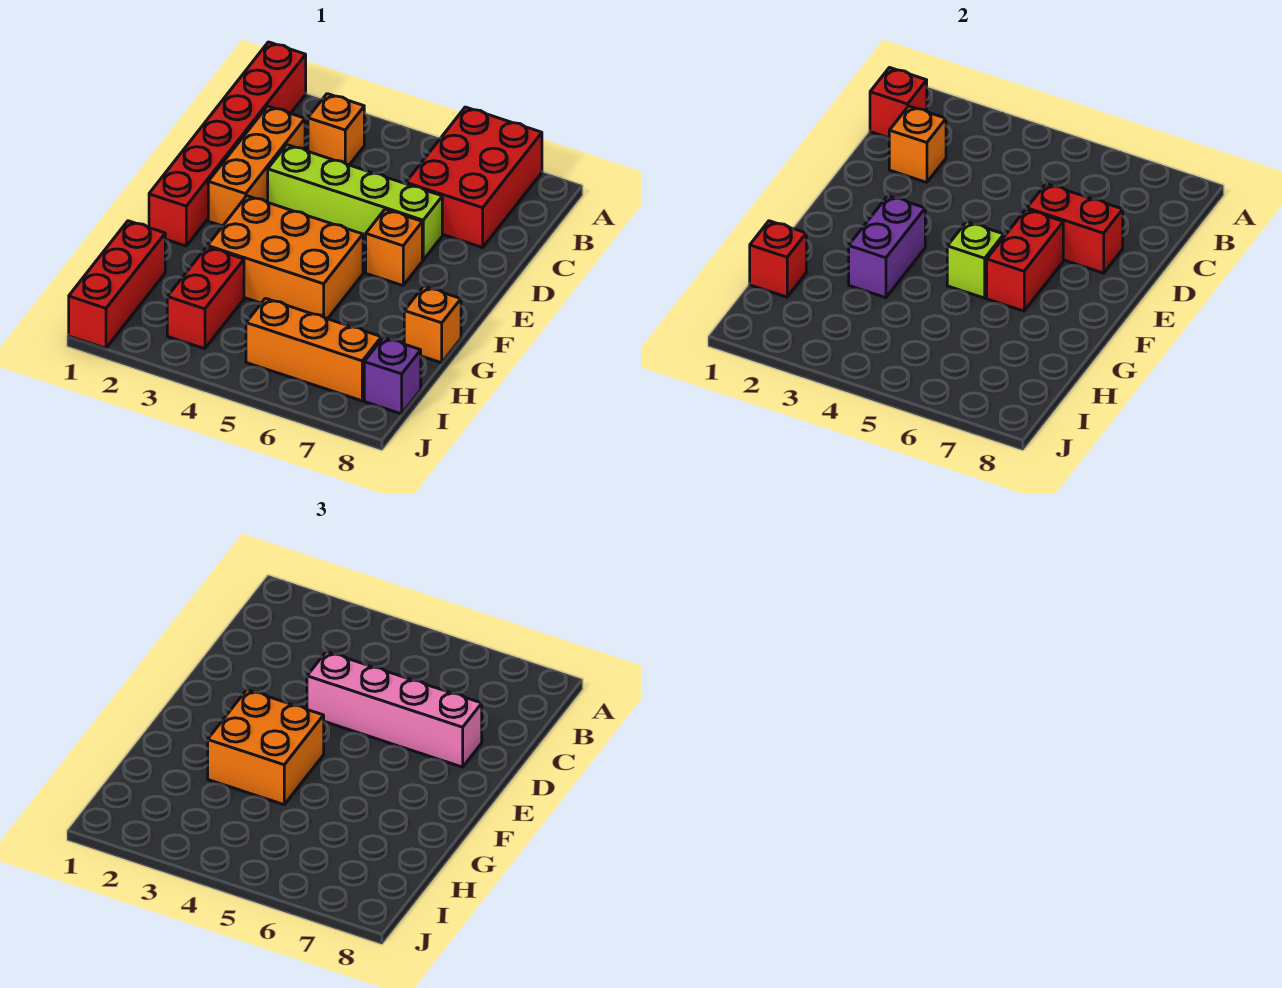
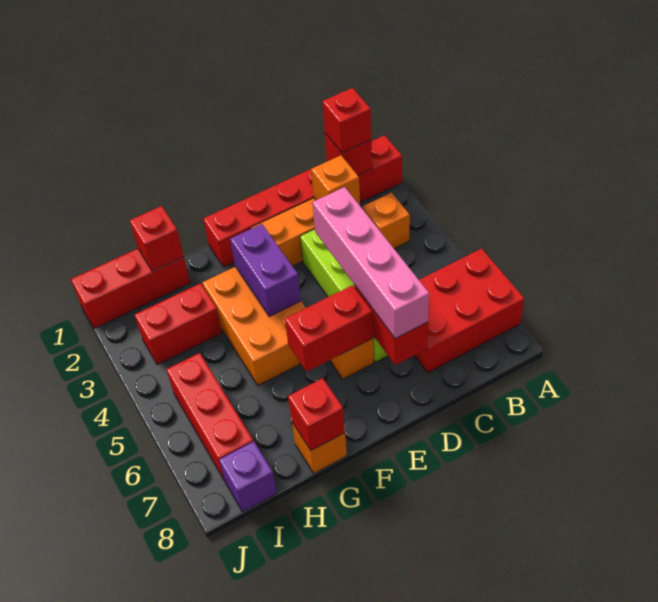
none -> red 1x1 brick [322,88,371,153]
purple 1x2 brick [849,196,925,298] -> purple 1x2 brick turned to [230,224,301,317]
orange 2x2 brick [208,690,324,805] -> none
lime 1x1 brick [947,222,1004,298] -> none
none -> red 1x1 brick [288,378,345,450]
orange 1x3 brick [246,298,381,401] -> red 1x3 brick [166,353,253,479]

